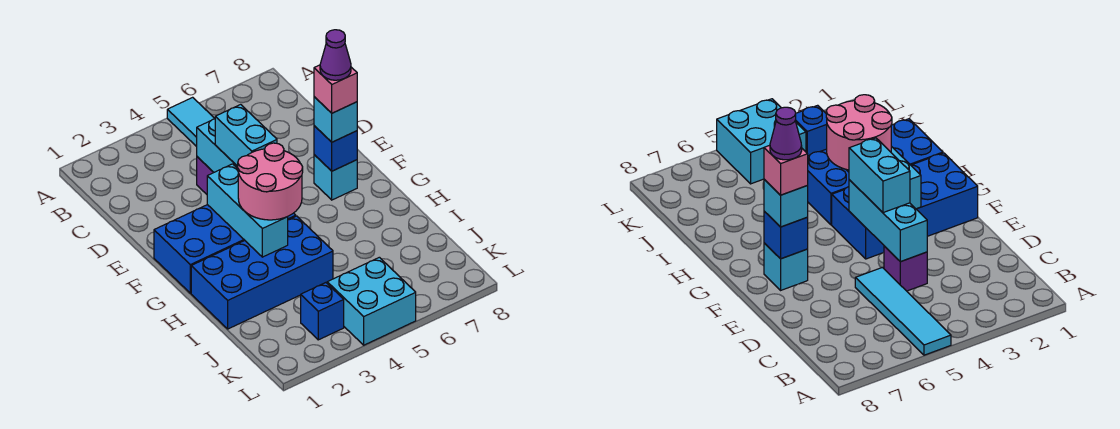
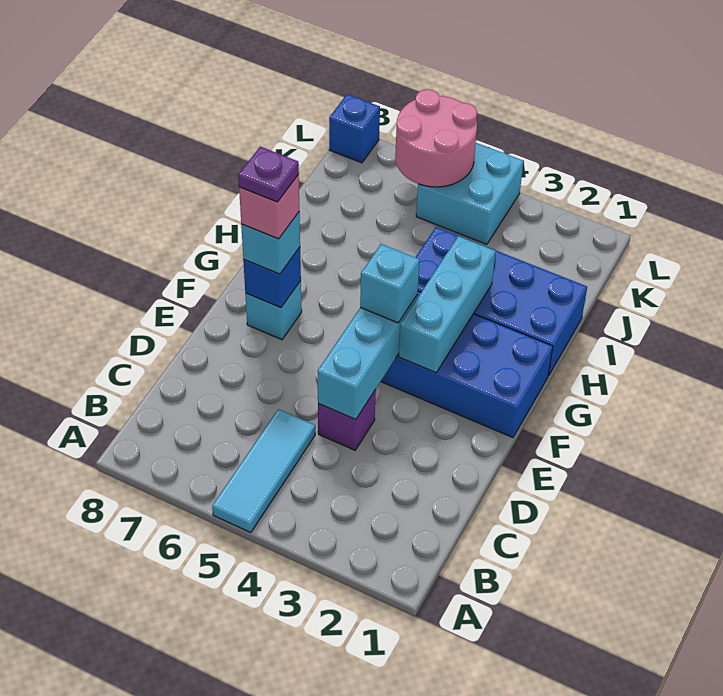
cyan 1x4 tile [167,97,215,147] -> cyan 1x3 tile [212,409,315,533]
cyan 1x2 brick [215,104,277,166] -> cyan 1x1 brick [360,244,420,323]
purple 1x1 cone [320,30,351,80] -> purple 1x1 plate [238,147,299,202]
pink 2x2 round brick [237,143,303,220] -> pink 2x2 round brick moved to [395,89,477,187]
blue 1x1 brick [301,283,344,340] -> blue 1x1 brick moved to [329,94,380,163]

